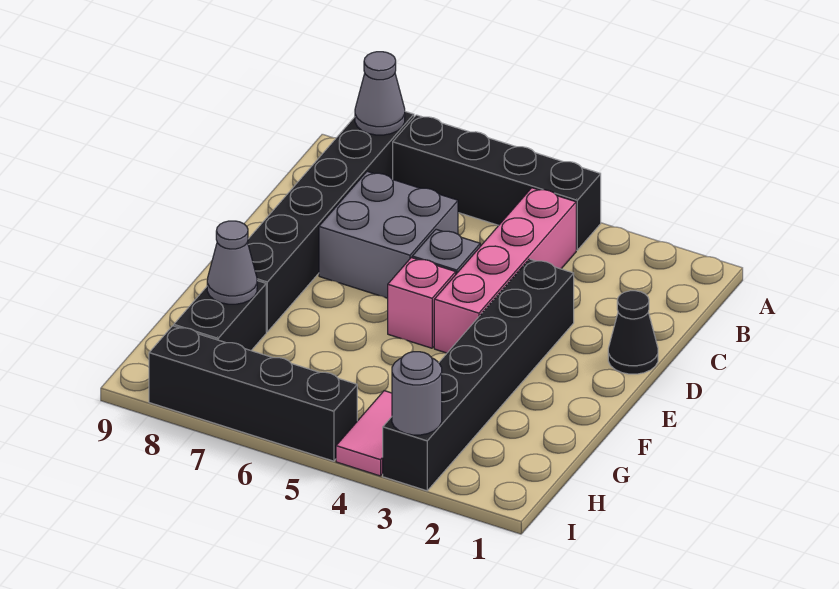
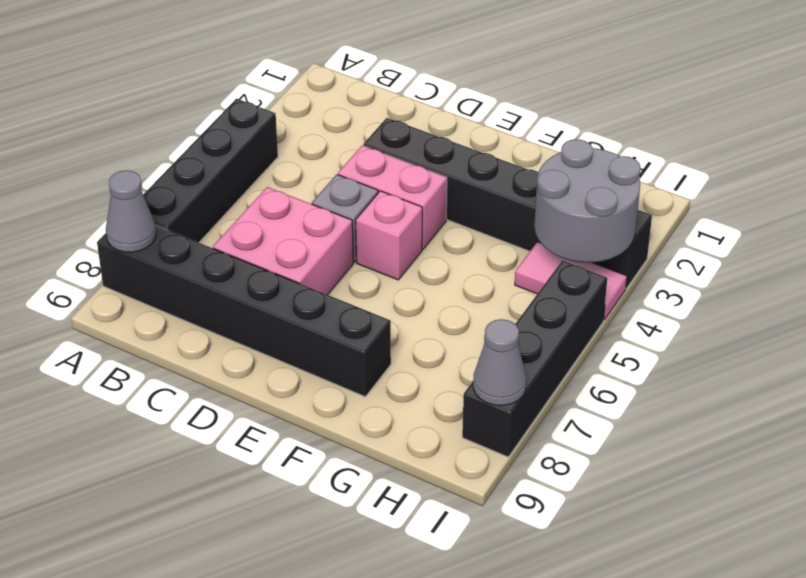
pink 1x4 brick [434,188,576,353] -> pink 1x2 brick [338,146,447,249]
grey 2x2 brick [319,171,458,298] -> pink 2x2 brick [213,187,353,295]
black 1x1 cone [608,291,658,374] -> none
black 1x2 brick [174,281,266,350] -> none
grey 1x1 cone [207,221,257,304] -> grey 1x1 cone moved to [473,319,526,405]
grey 1x1 round brick [392,352,442,435] -> grey 2x2 round brick [534,139,641,263]

